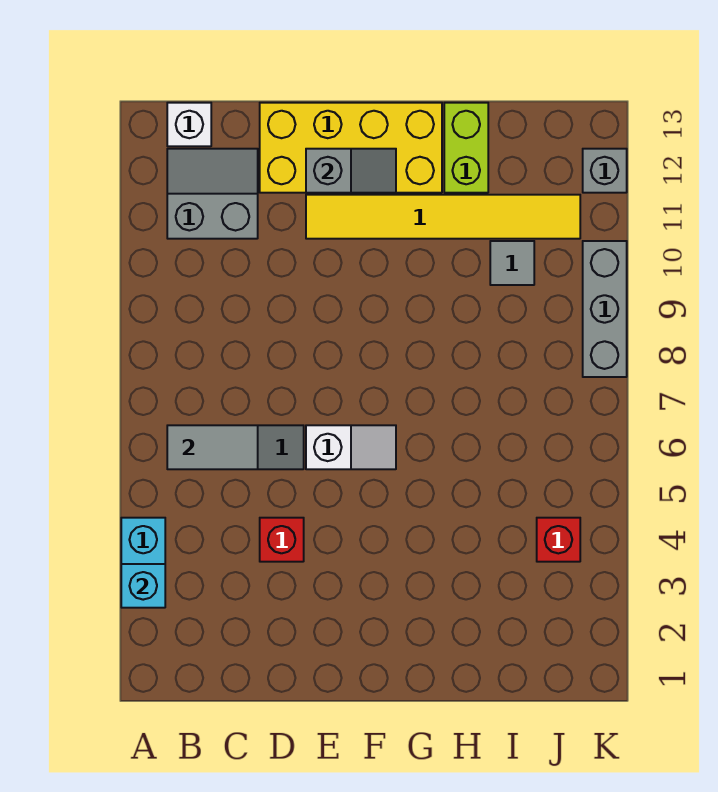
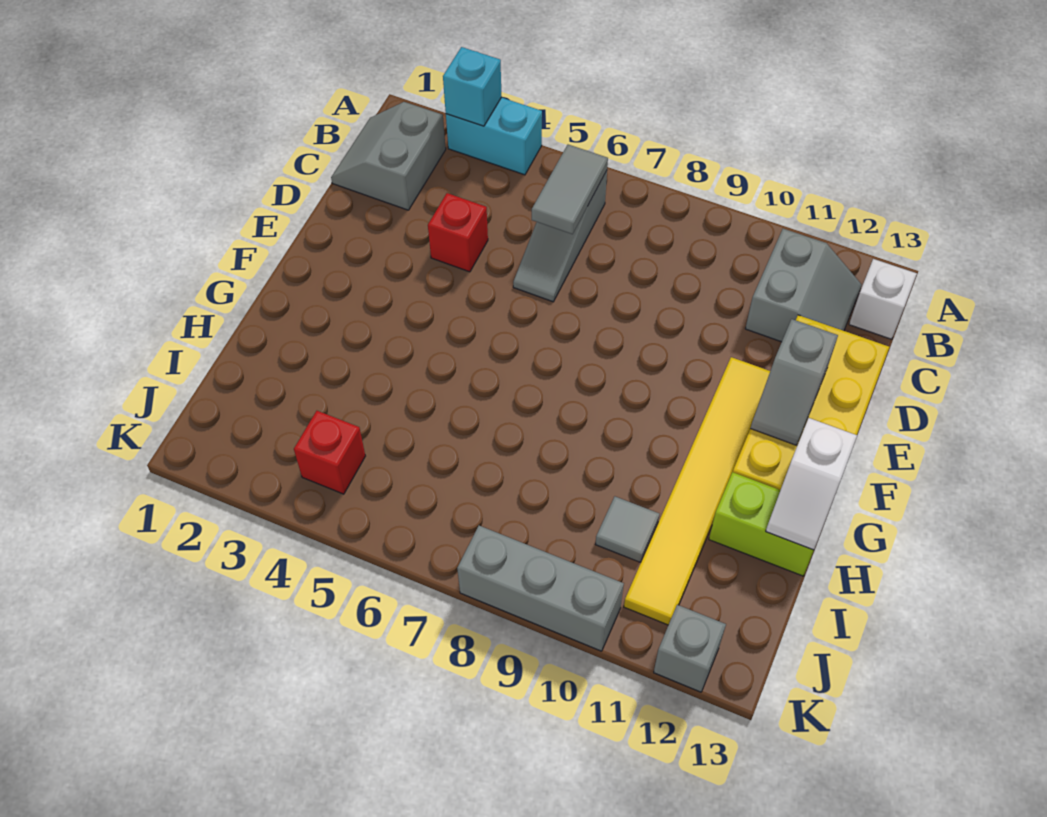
none -> grey 2x2 slope [331,102,446,210]
white 1x2 slope [306,425,396,469] -> white 1x2 slope moved to [766,418,857,550]

